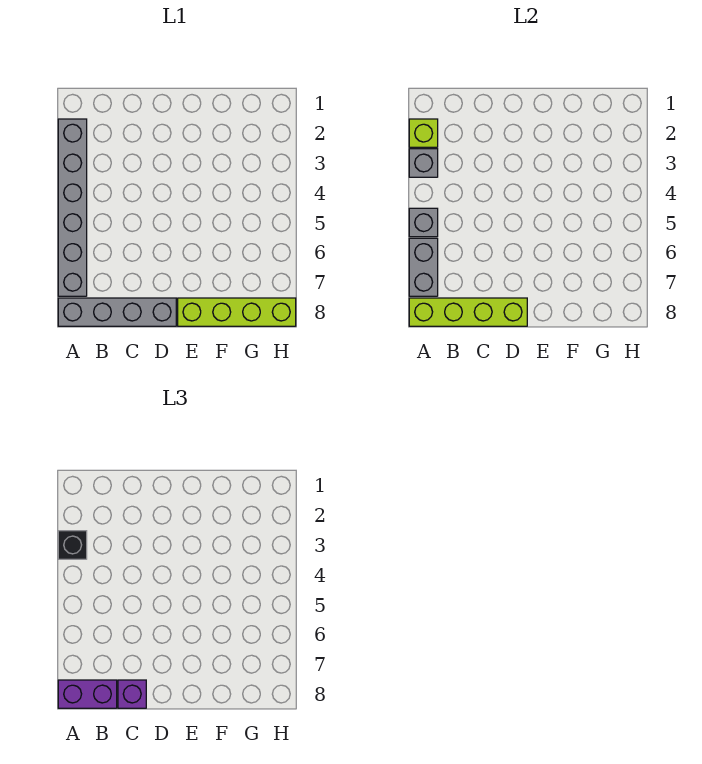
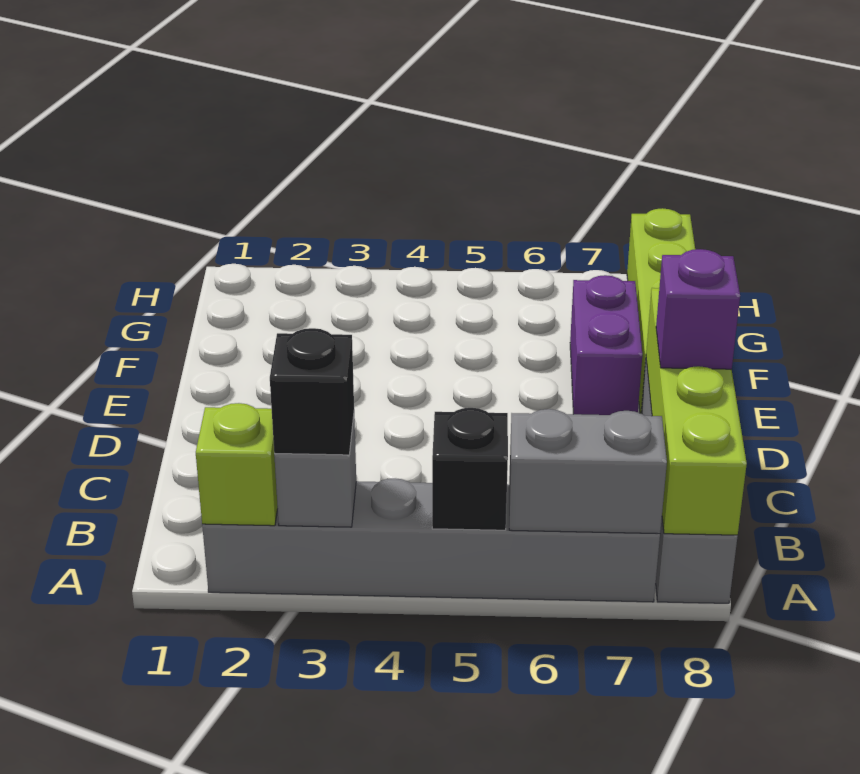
grey 1x1 brick [409,208,438,237] -> black 1x1 brick [432,408,508,530]
purple 1x2 brick [58,680,117,708] -> purple 1x2 brick moved to [570,275,642,415]

